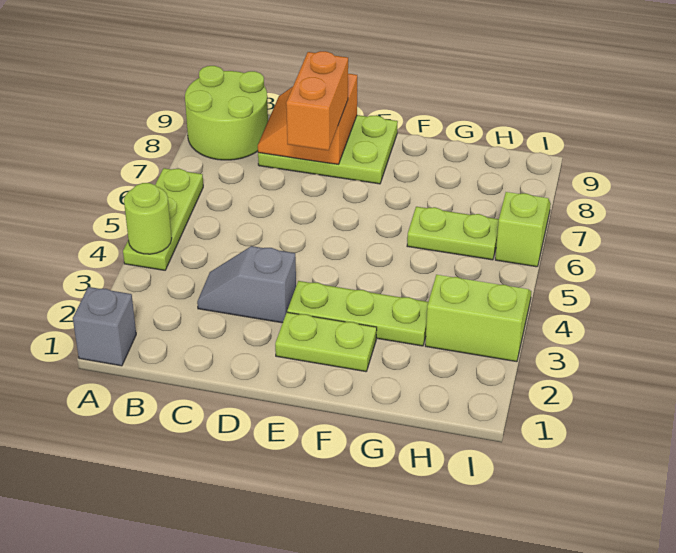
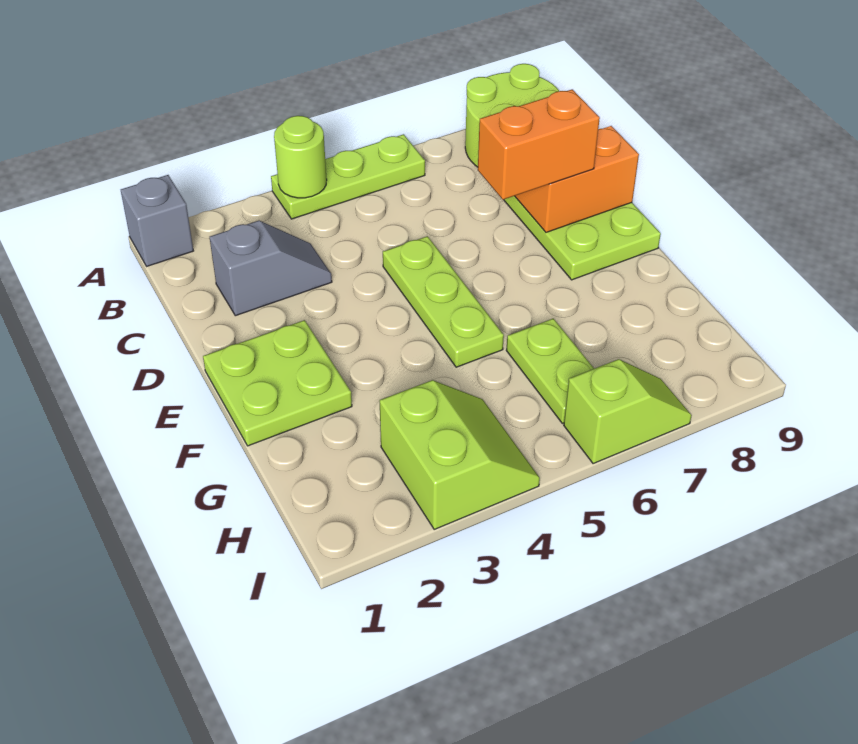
grey 1x2 slope [197,246,296,323] -> grey 1x2 slope turned to [210,221,332,316]
lime 1x2 plate [275,312,377,372] -> lime 2x2 plate [203,320,352,446]
lime 1x3 plate [287,281,428,346] -> lime 1x3 plate moved to [383,236,504,367]

